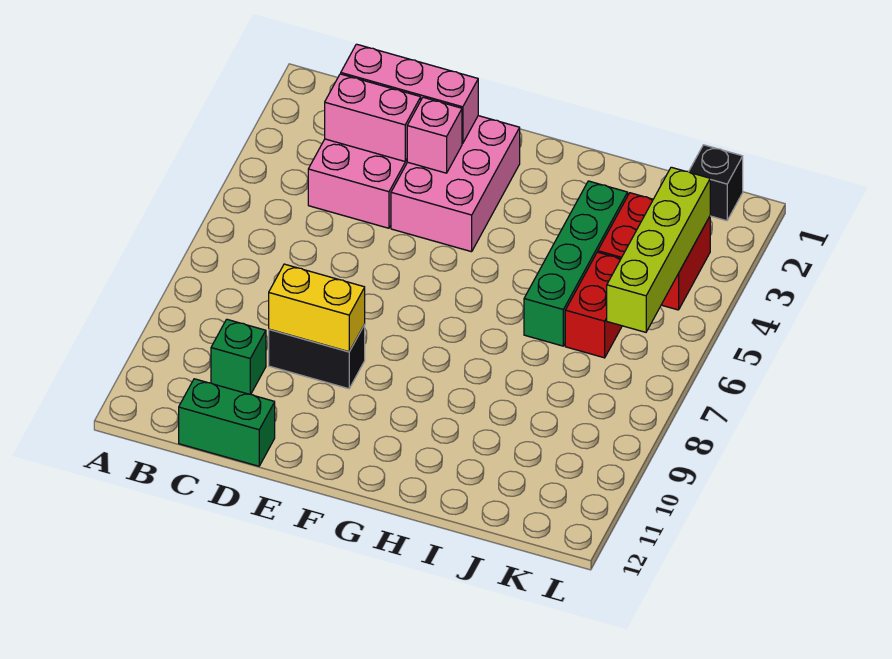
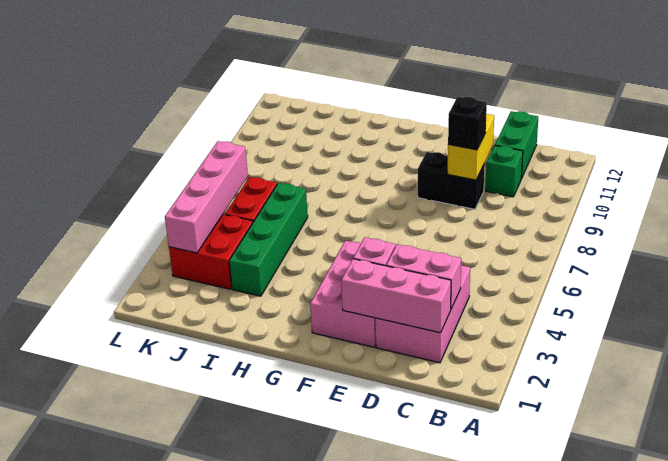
green 1x2 brick [179,379,275,466] -> green 1x2 brick turned to [495,111,538,178]
yellow 1x2 brick [269,264,365,352] -> yellow 1x2 brick turned to [448,114,494,180]
black 1x1 brick [689,145,743,221] -> black 1x1 brick moved to [448,97,487,150]
lime 1x4 brick [607,167,710,332] -> pink 1x4 brick [165,141,248,253]

